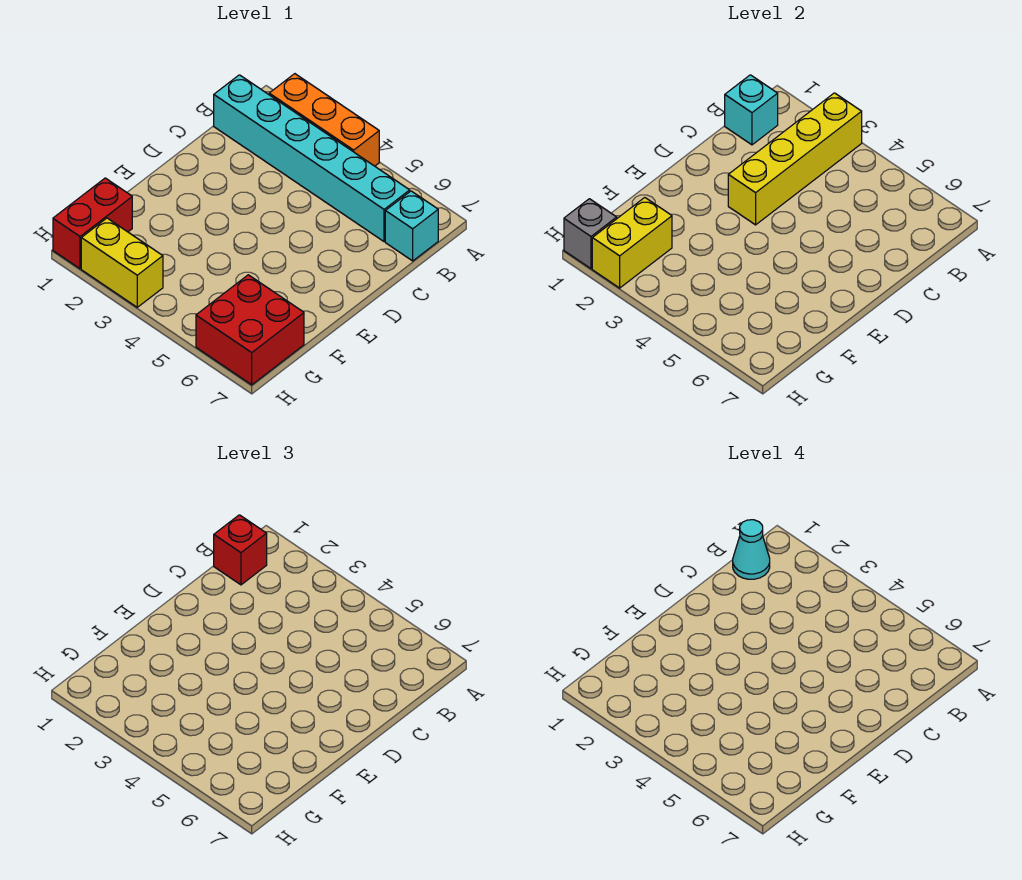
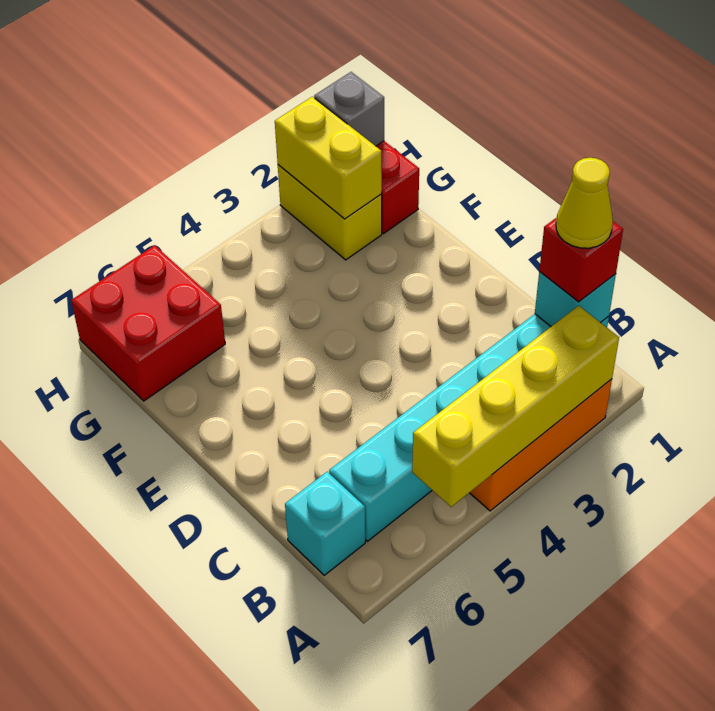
yellow 1x4 brick [728,93,862,225] -> yellow 1x4 brick turned to [412,306,619,507]
cyan 1x1 cone [733,520,770,579] -> yellow 1x1 cone [556,158,613,248]
yellow 1x2 brick [81,218,163,307] -> yellow 1x2 brick turned to [278,165,382,260]

